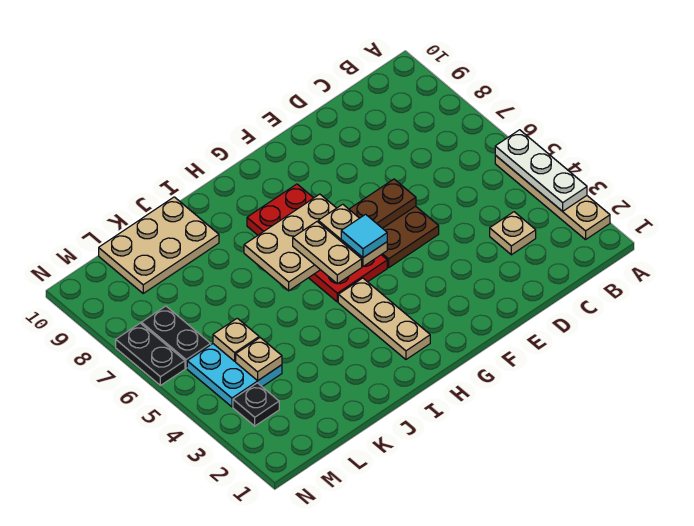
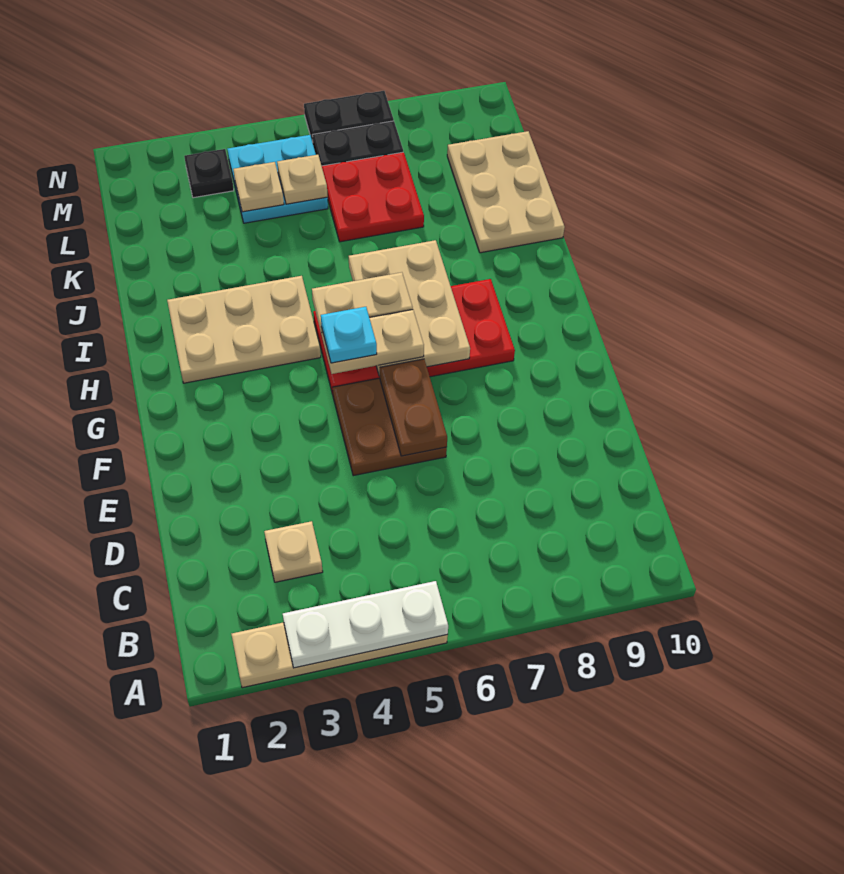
cyan 1x1 tile [341,214,387,257] -> cyan 1x1 plate [321,307,377,363]
tan 1x3 plate [338,278,430,359] -> tan 2x3 plate [167,276,321,383]
none -> red 2x2 plate [322,152,424,242]

